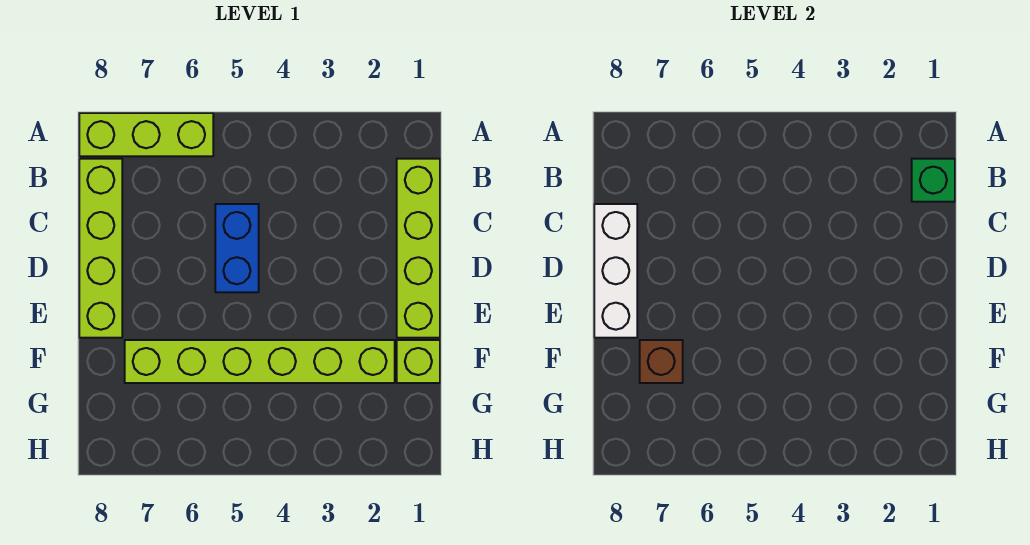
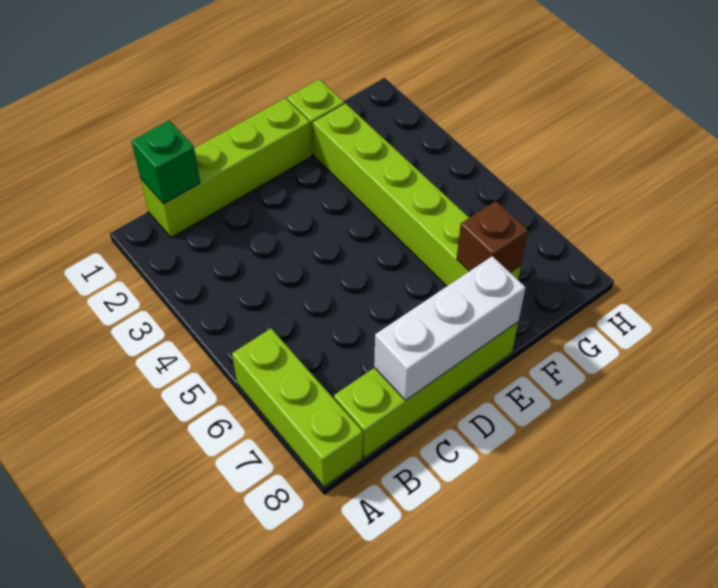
blue 1x2 brick [215,204,259,292] -> none

